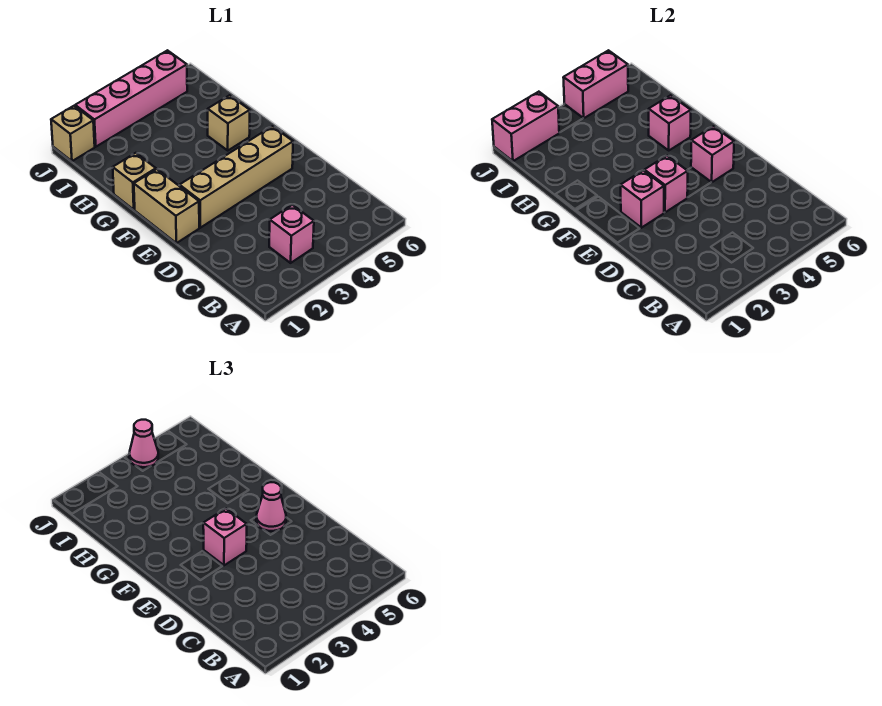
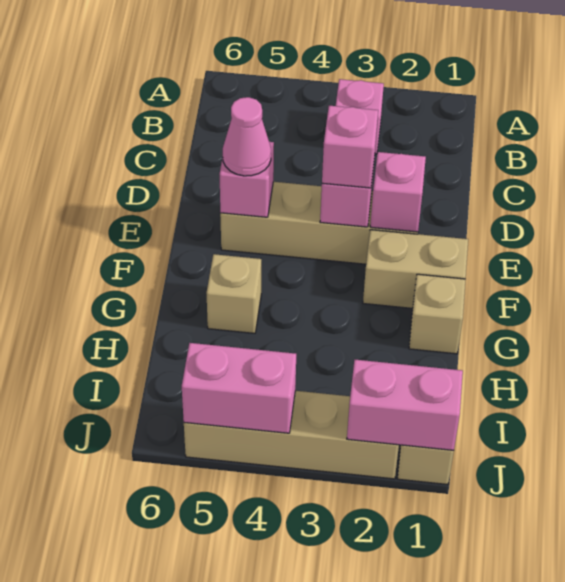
tan 1x2 brick [134,169,199,243] -> tan 1x2 brick turned to [363,230,468,308]
pink 1x1 brick [649,95,691,150] -> none
pink 1x4 brick [75,50,187,147] -> tan 1x4 brick [184,391,399,479]
pink 1x1 cone [129,420,158,467] -> none

